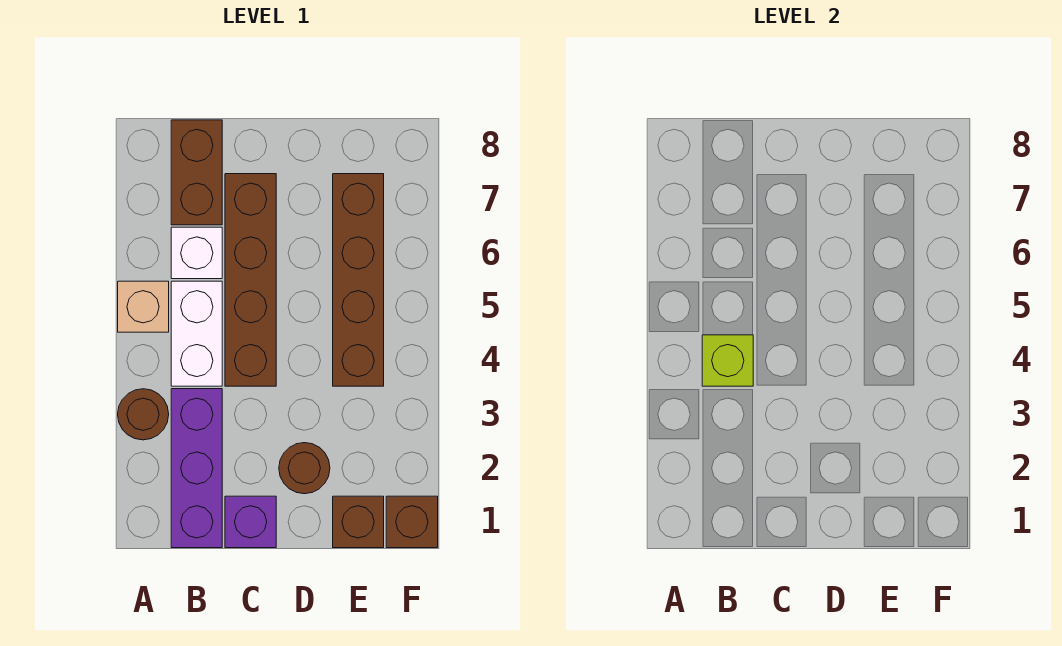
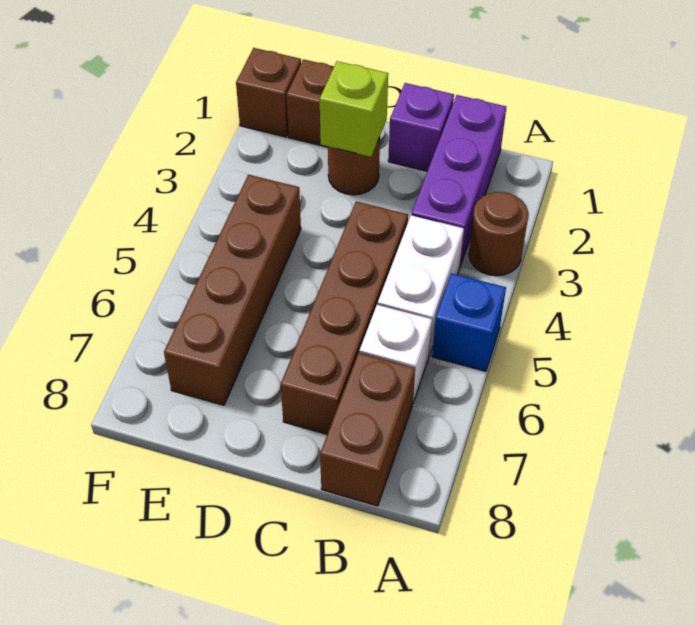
tan 1x1 brick [118,281,169,332] -> blue 1x1 brick [432,273,506,371]
lime 1x1 brick [702,335,753,386] -> lime 1x1 brick moved to [320,61,388,157]

